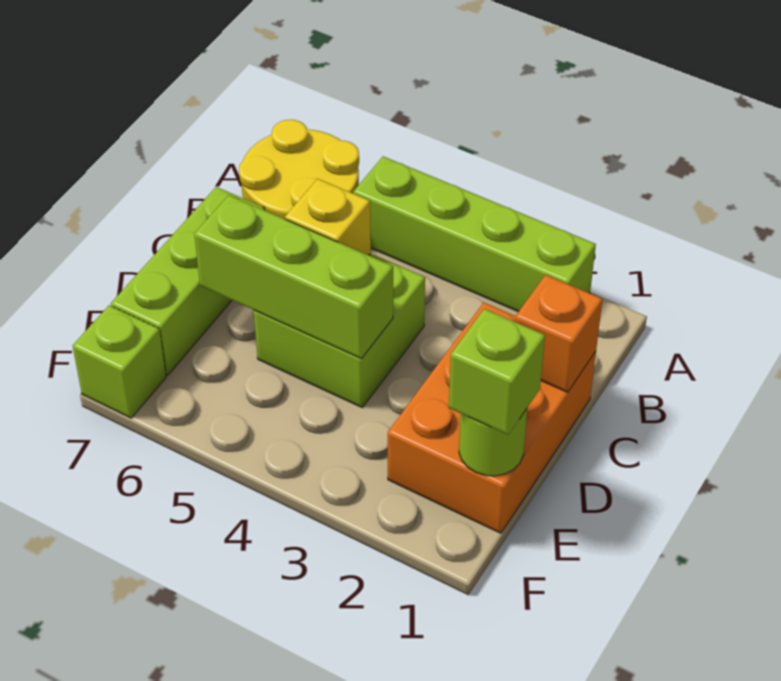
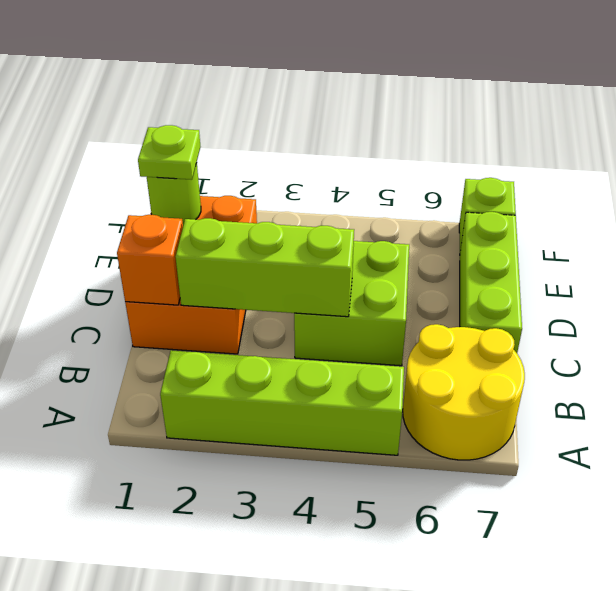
yellow 1x1 brick [285,179,371,255] -> none
lime 1x3 brick [194,195,393,358] -> lime 1x3 brick moved to [175,218,354,317]
lime 1x1 brick [449,309,545,435] -> lime 1x1 plate [138,125,200,180]

